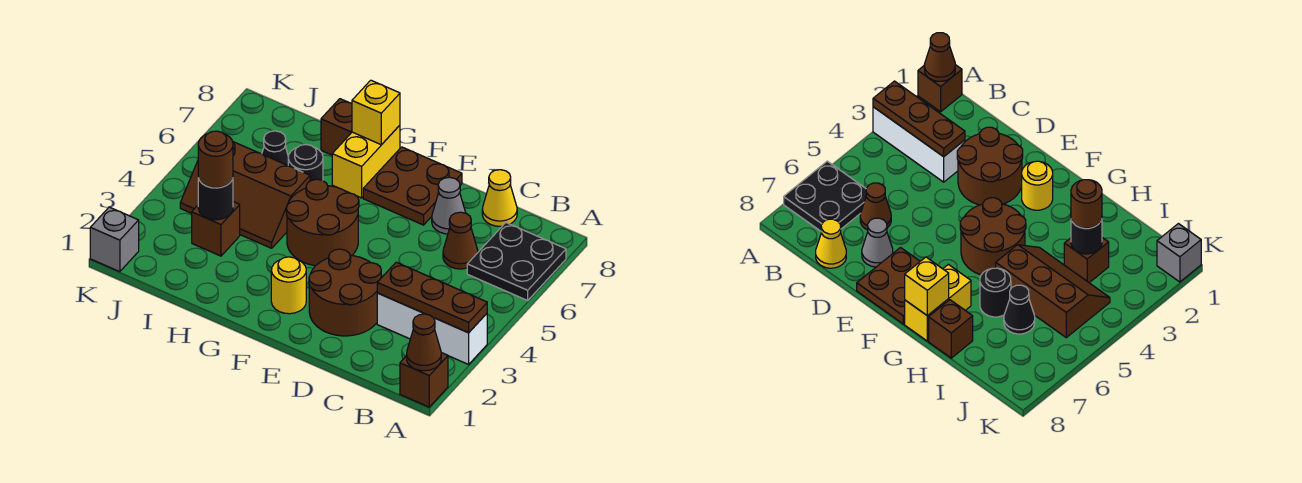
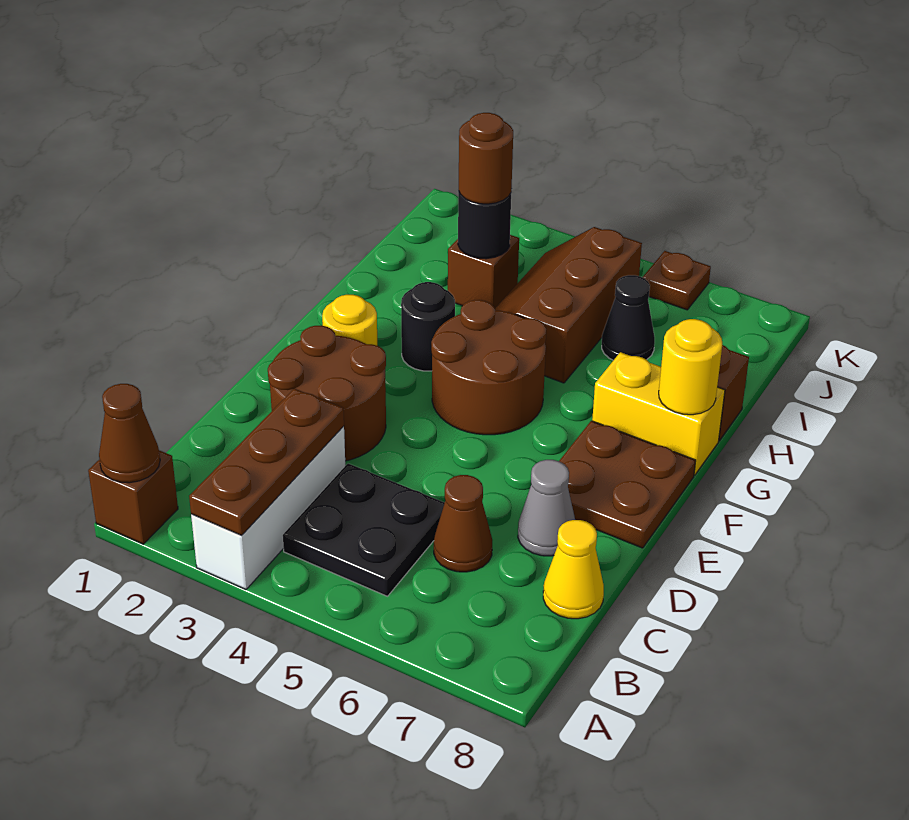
black 2x2 plate [467,223,566,300] -> black 2x2 plate moved to [283,464,445,596]
yellow 1x1 brick [352,80,400,145] -> yellow 1x1 round brick [659,319,722,415]
black 1x1 round brick [288,145,323,181] -> black 1x1 round brick moved to [401,282,455,371]
grey 1x1 brick [90,207,139,272] -> none
none -> brown 1x1 plate [643,251,711,310]

